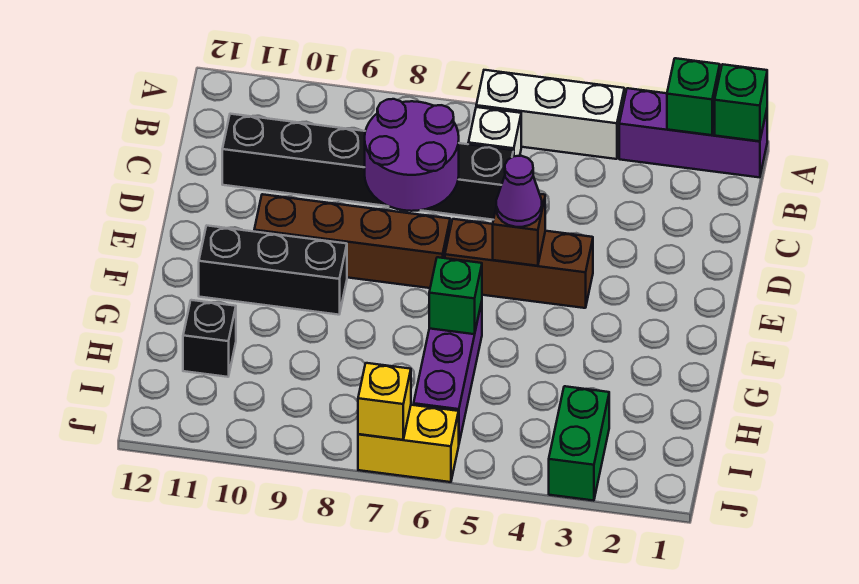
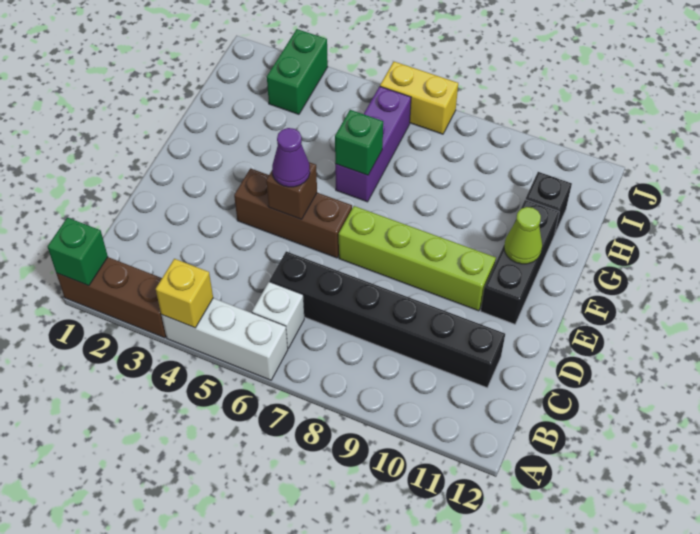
purple 1x3 brick [619,88,767,177] -> brown 1x3 brick [56,257,166,338]
green 1x1 brick [667,58,720,135] -> none
purple 2x2 round brick [365,99,459,211] -> none
brown 1x4 brick [254,194,450,288] -> lime 1x4 brick [339,206,496,311]
black 1x3 brick [199,226,347,315] -> black 1x3 brick turned to [481,200,559,324]
none -> lime 1x1 cone [504,207,542,264]
yellow 1x1 brick [358,363,411,440] -> yellow 1x1 brick moved to [156,259,213,328]

